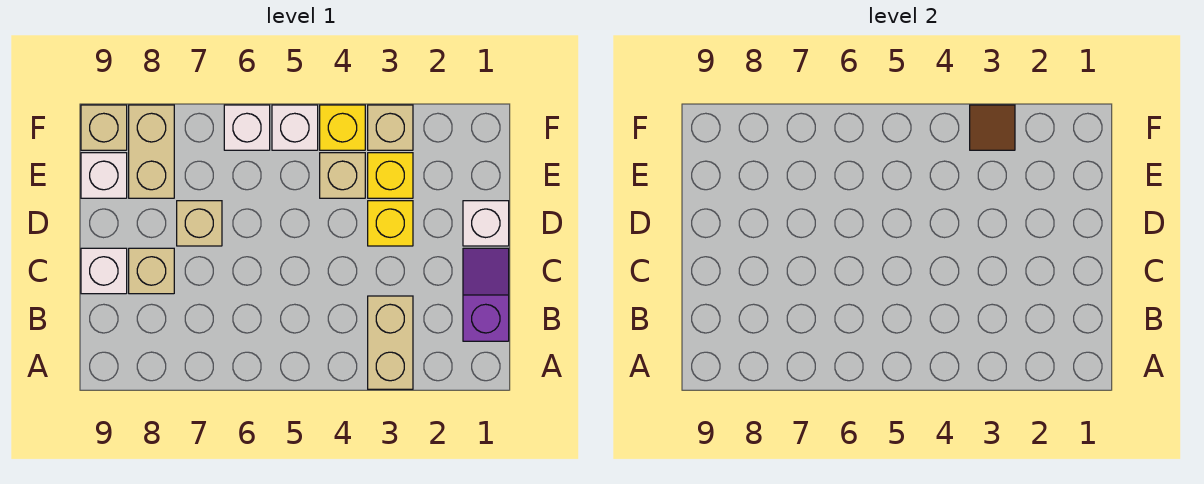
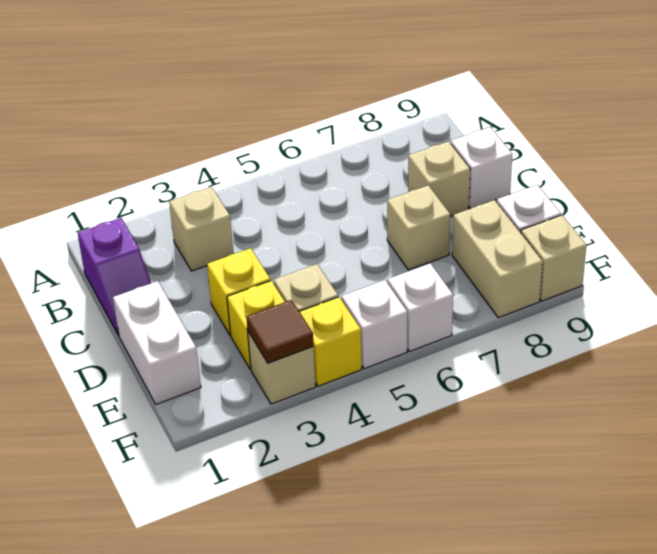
tan 1x2 brick [368,296,413,389] -> tan 1x1 brick [169,187,234,271]
white 1x1 brick [463,201,509,246] -> white 1x2 brick [113,281,201,404]

